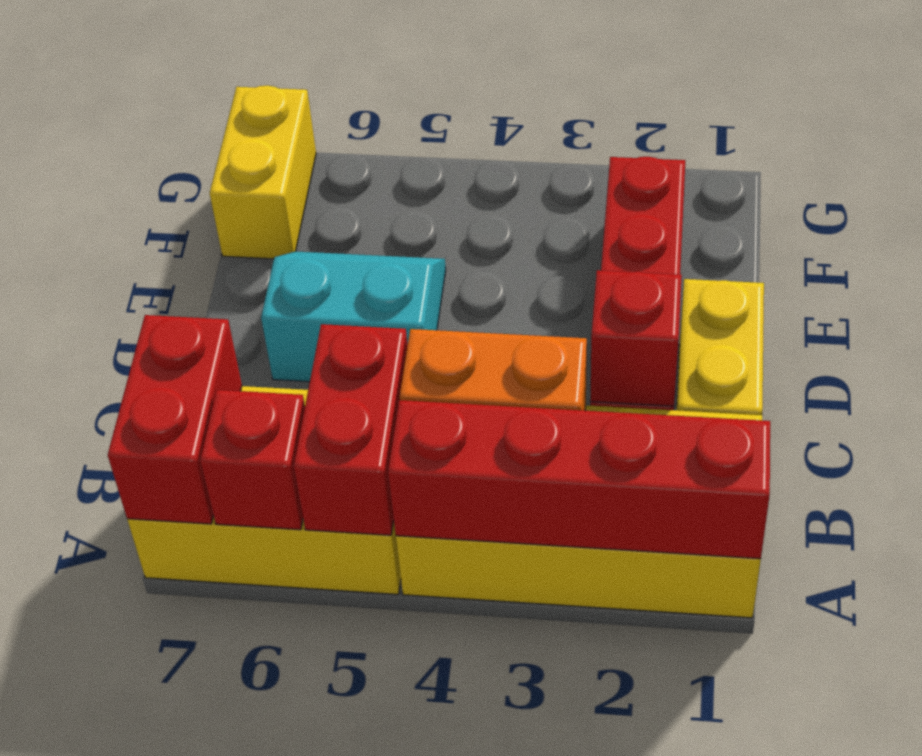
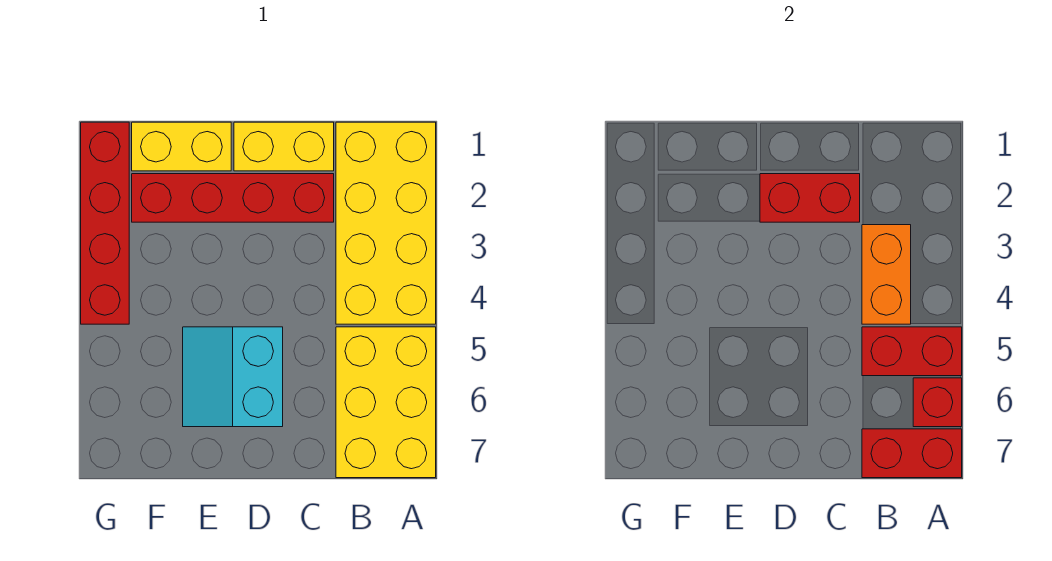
red 1x4 brick [388,400,770,559] -> red 1x4 brick moved to [81,122,129,324]
red 1x1 brick [590,270,682,406] -> red 1x2 brick [760,174,860,222]
yellow 1x2 brick [210,85,316,259] -> yellow 1x2 brick moved to [132,122,231,171]

